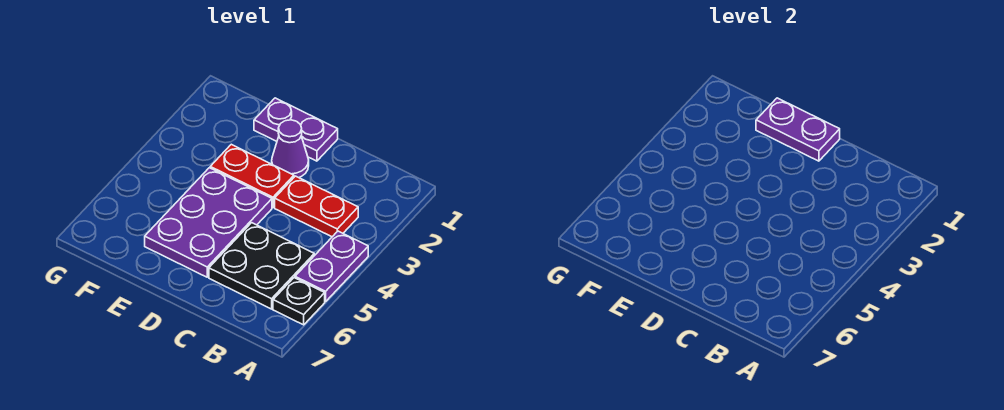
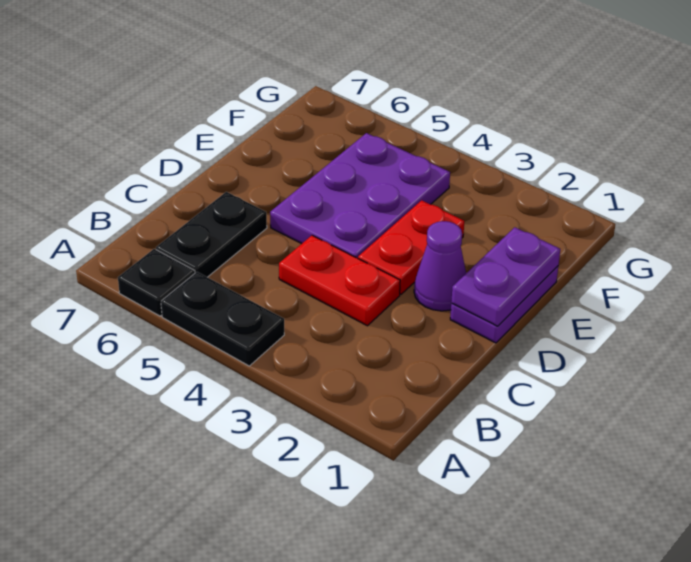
purple 1x2 plate [295,231,368,302] -> black 1x2 plate [161,272,284,366]
red 1x2 plate [275,176,358,237] -> red 1x2 plate turned to [279,235,400,326]
black 2x2 plate [209,223,314,309] -> black 1x2 plate [156,192,267,277]
purple 2x3 plate [145,168,272,277] -> purple 2x3 plate turned to [270,133,450,258]

